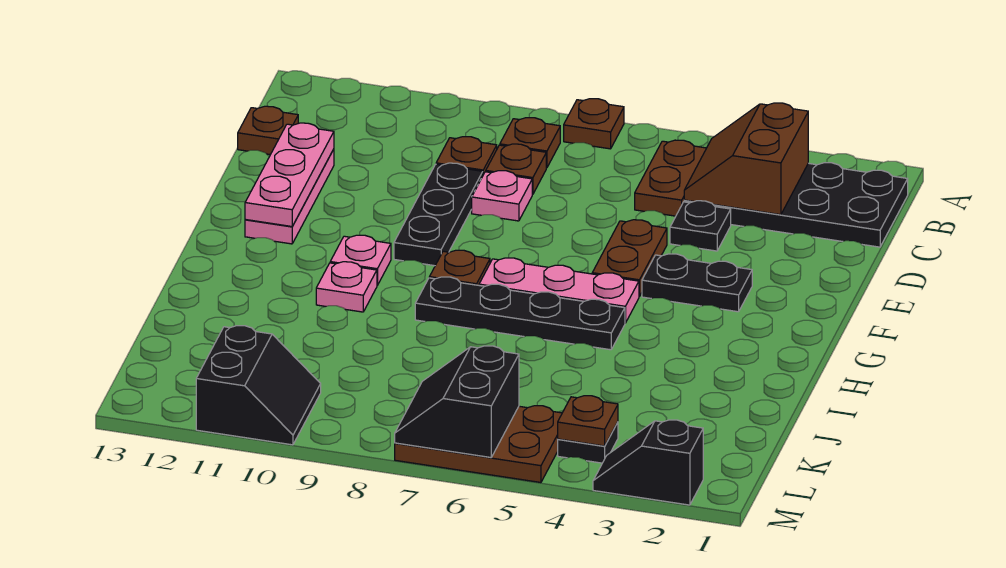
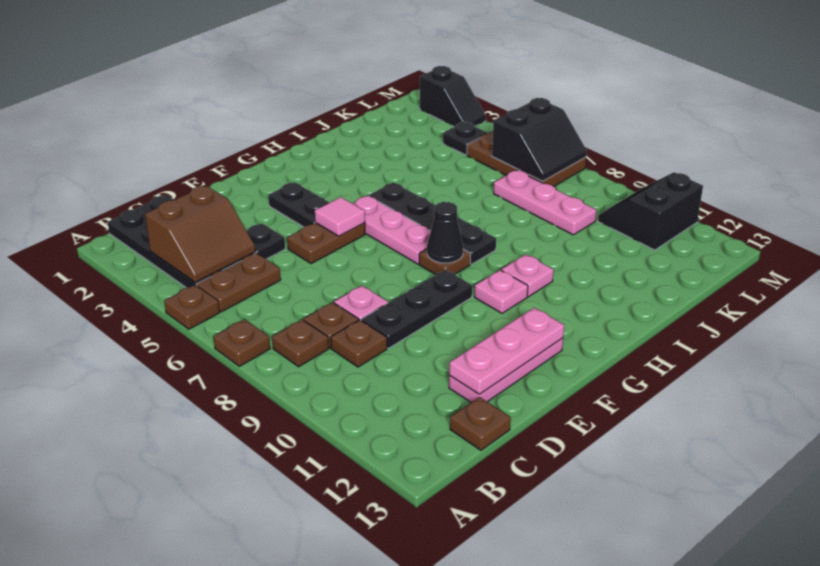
none -> pink 1x1 tile [315,197,365,236]
none -> black 1x1 cone [427,202,463,263]
none -> pink 1x3 plate [494,170,597,235]
brown 1x1 plate [558,396,618,446] -> brown 1x1 plate moved to [164,285,219,329]

